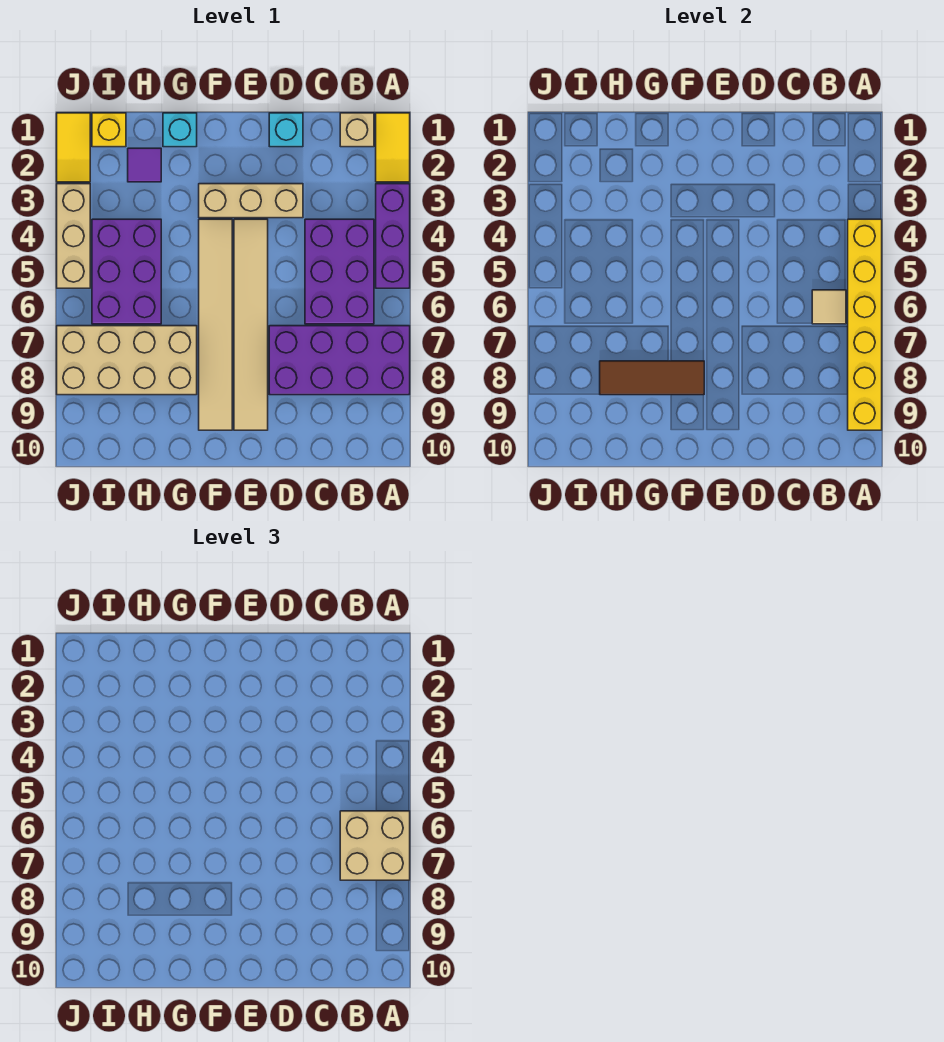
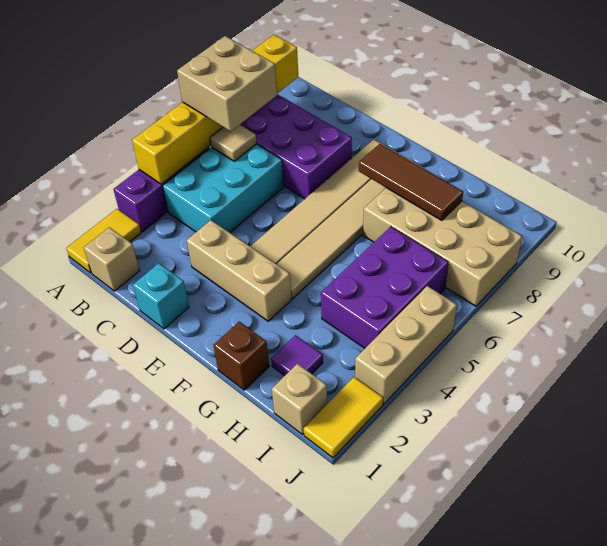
purple 2x3 brick [305,219,374,324] -> cyan 2x3 brick [163,144,284,233]
cyan 1x1 brick [163,113,197,147] -> brown 1x1 brick [213,322,269,390]
yellow 1x1 brick [92,113,126,147] -> tan 1x1 brick [272,364,327,435]

